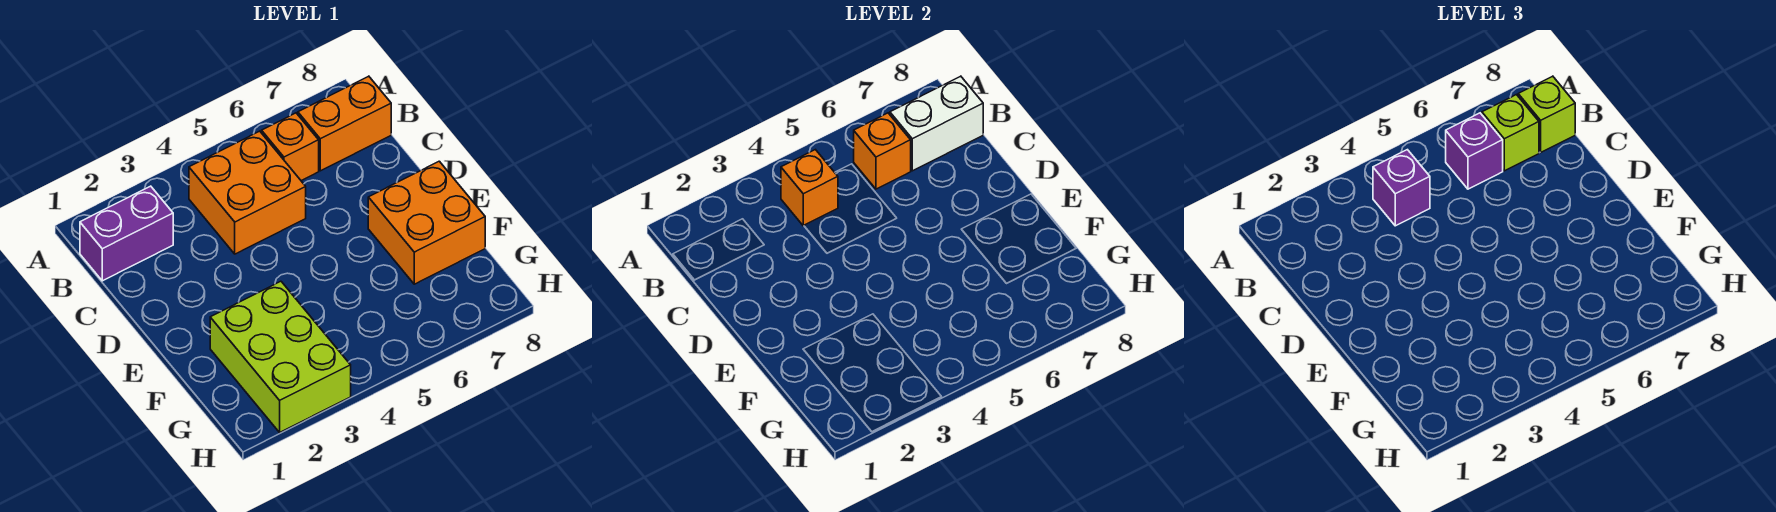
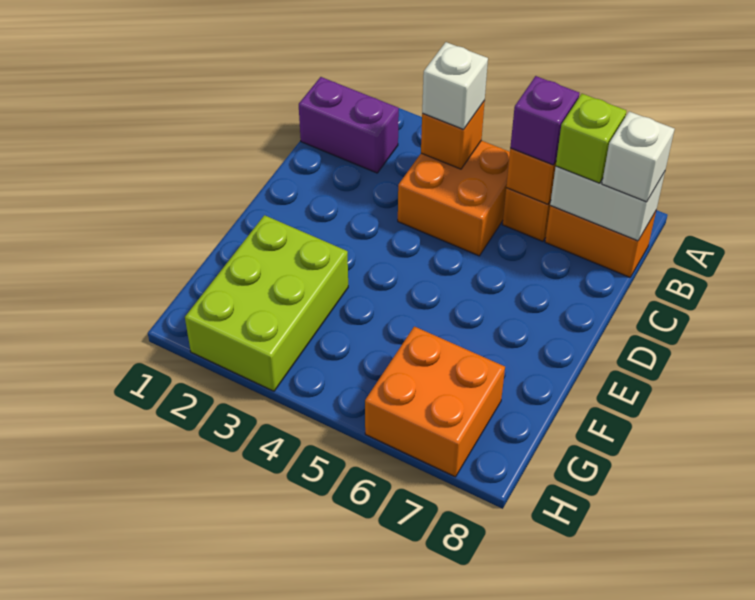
purple 1x1 brick [1373,150,1430,226] -> white 1x1 brick [422,42,488,130]
lime 1x1 brick [1518,76,1575,152] -> white 1x1 brick [602,111,674,202]
orange 2x2 brick [368,161,485,284] -> orange 2x2 brick moved to [365,326,505,477]

